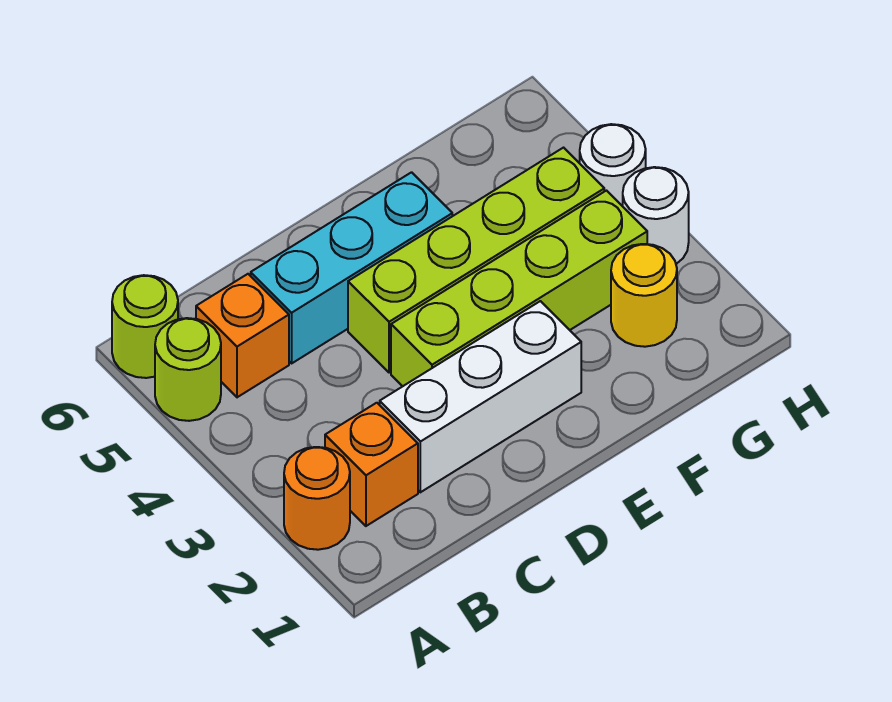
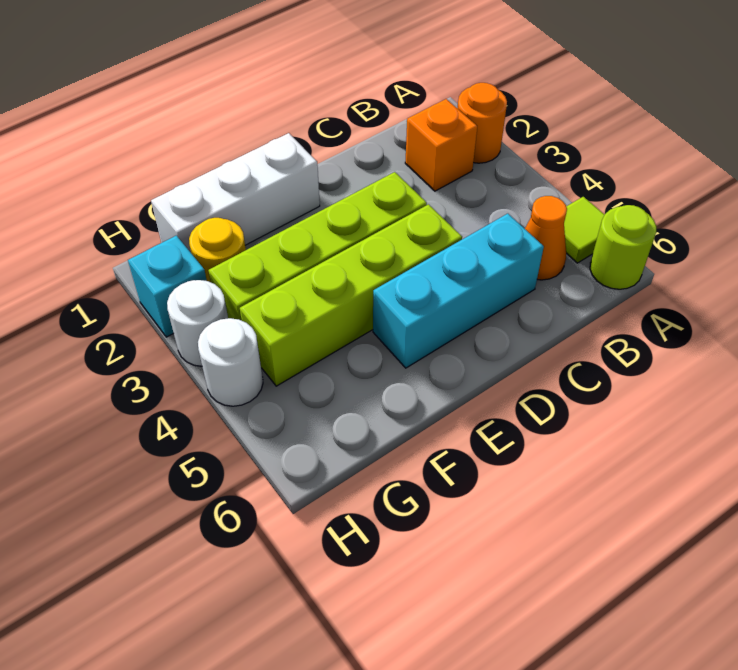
lime 1x1 round brick [155,318,221,421] -> lime 1x1 tile [564,197,604,263]
orange 1x1 brick [196,274,289,397] -> orange 1x1 cone [525,196,567,280]
white 1x3 brick [380,301,581,492] -> white 1x3 brick moved to [151,133,320,252]
none -> cyan 1x1 brick [128,235,207,337]

